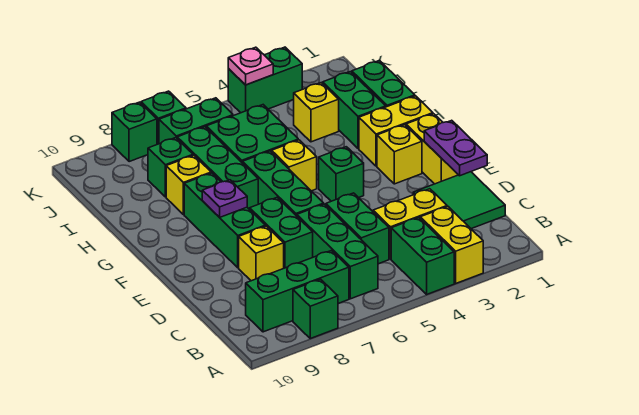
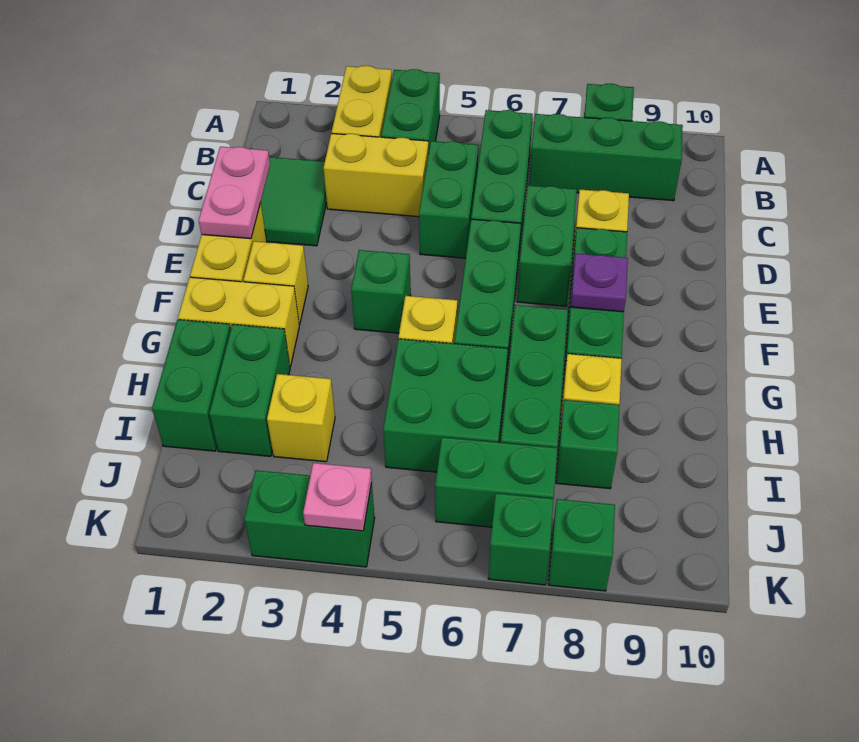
purple 1x2 plate [424,120,487,176] -> pink 1x2 plate [199,147,270,239]

